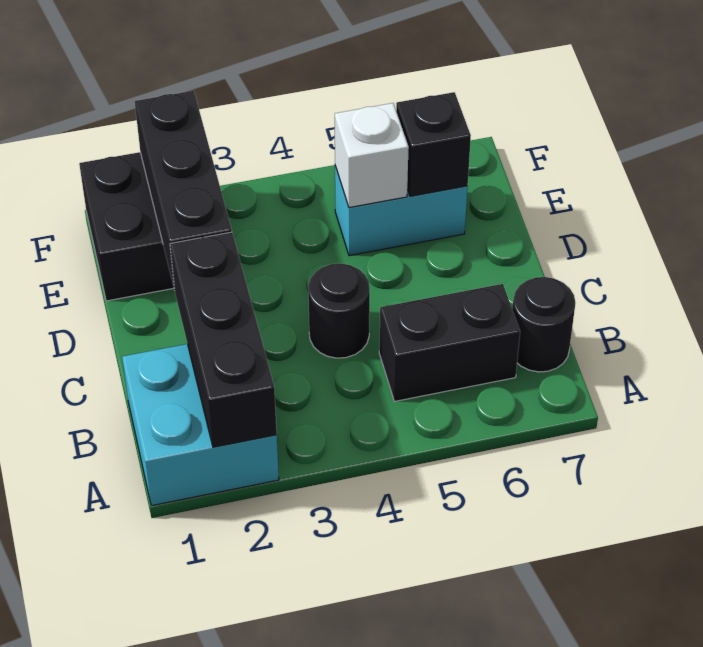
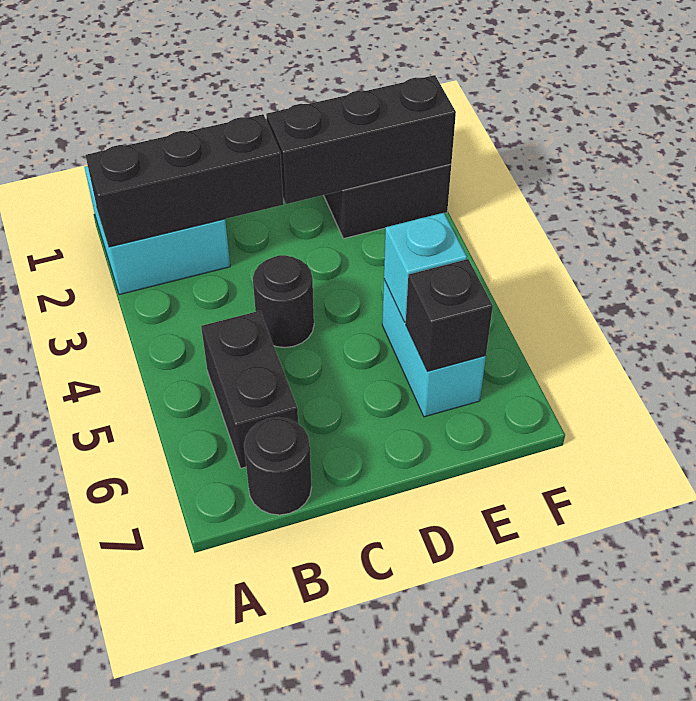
white 1x1 brick [335,103,409,208] -> cyan 1x1 brick [384,213,467,322]

